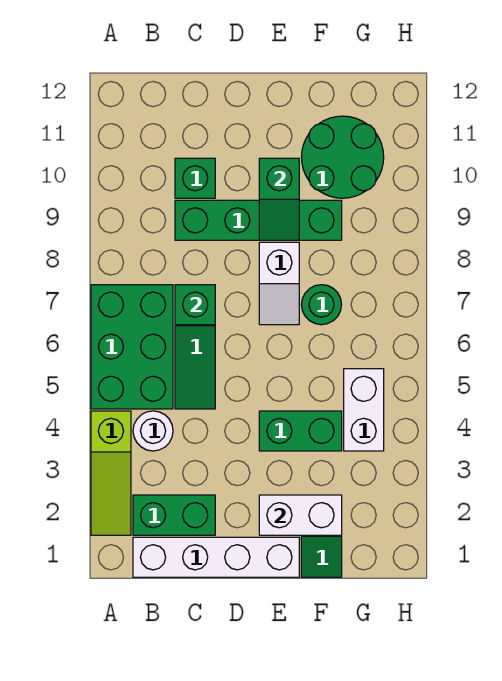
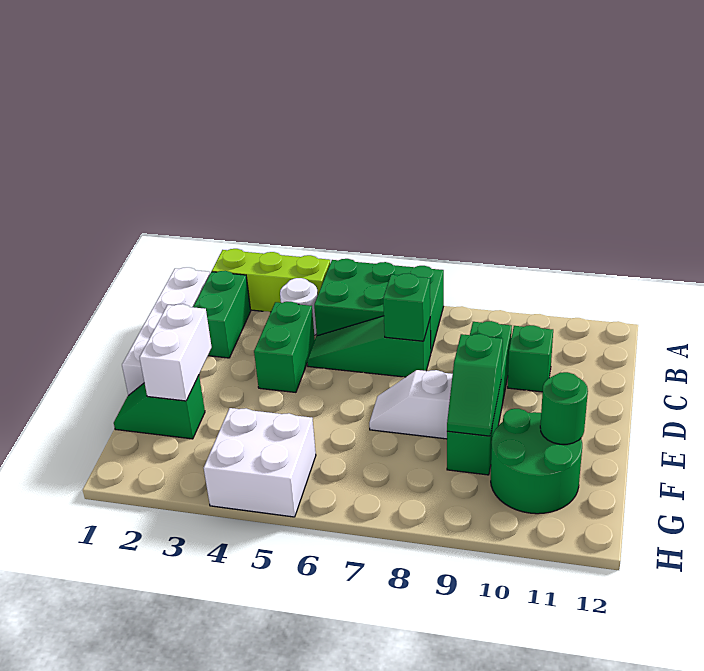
lime 1x3 slope [91,411,131,535] -> lime 1x3 brick [212,249,330,312]
green 1x2 brick [259,411,342,451] -> green 1x2 brick moved to [254,302,315,392]
green 1x2 slope [259,158,299,240] -> green 1x2 slope turned to [447,334,503,436]
green 1x1 round brick [302,285,342,325] -> green 1x1 round brick moved to [540,372,588,444]
white 1x2 brick [344,369,384,451] -> white 2x2 brick [204,408,316,517]

